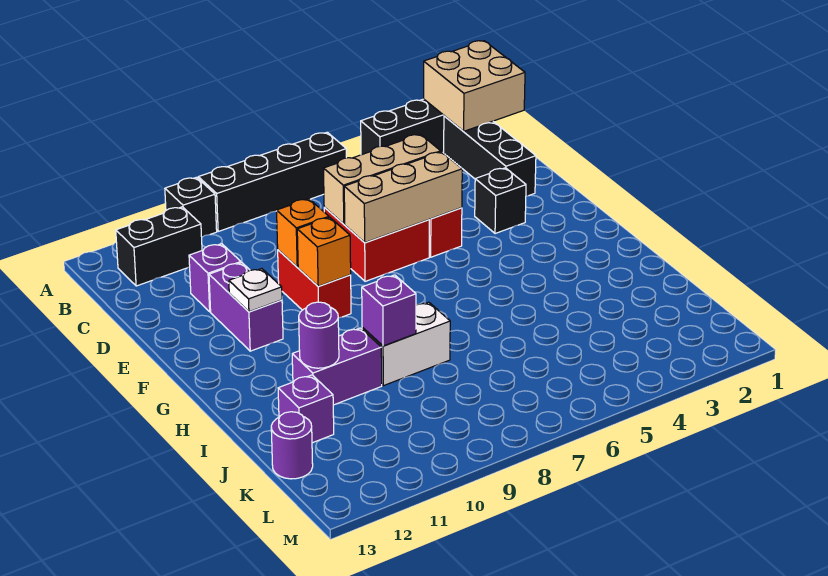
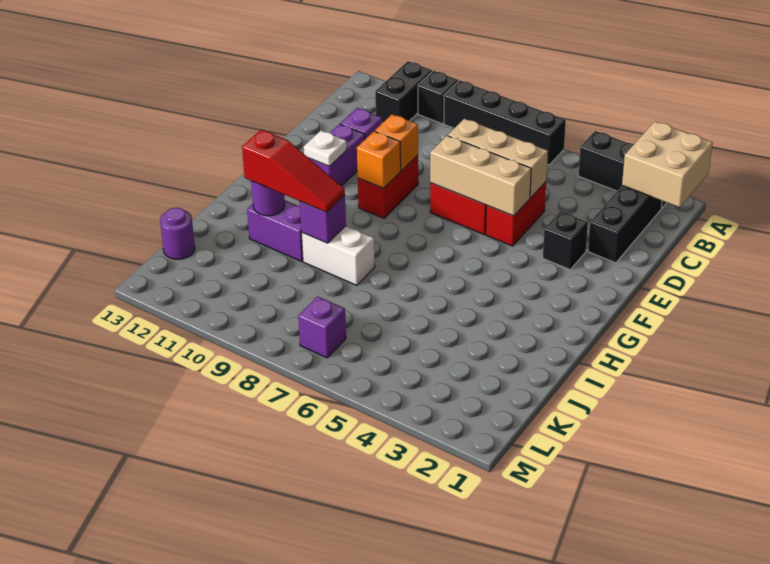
black 1x2 brick [116,207,202,286] -> black 1x2 brick turned to [375,61,432,123]
none -> red 1x3 slope [242,130,345,212]
purple 1x1 brick [278,375,334,443] -> purple 1x1 brick moved to [298,296,346,358]

